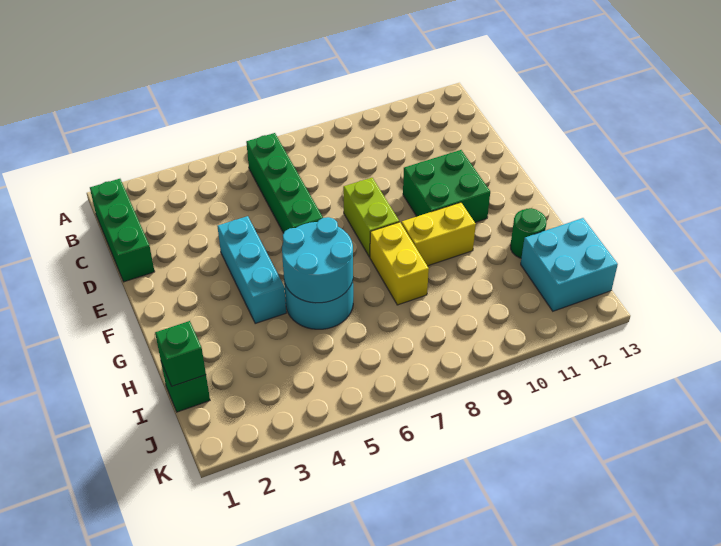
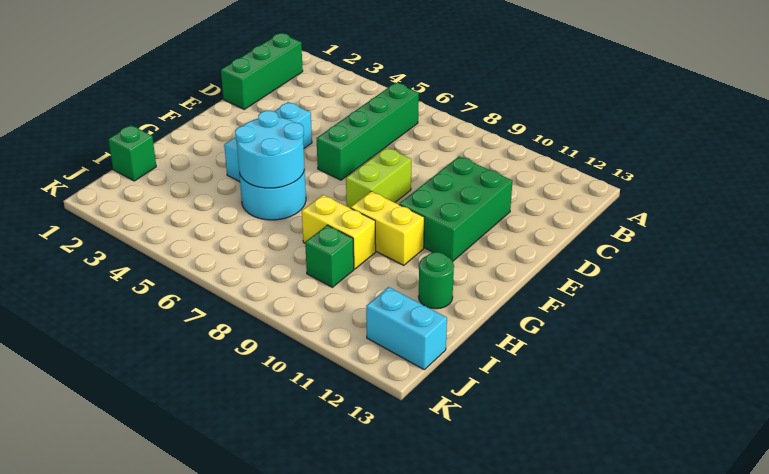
green 2x2 brick [403,150,490,222] -> green 2x3 brick [399,156,512,261]
yellow 1x2 brick [370,222,429,305] -> yellow 1x2 brick turned to [302,195,376,269]
green 1x1 brick [155,321,206,386] -> green 1x1 brick moved to [305,225,354,287]
cyan 2x2 brick [521,218,618,311] -> cyan 1x2 brick [366,287,447,370]

